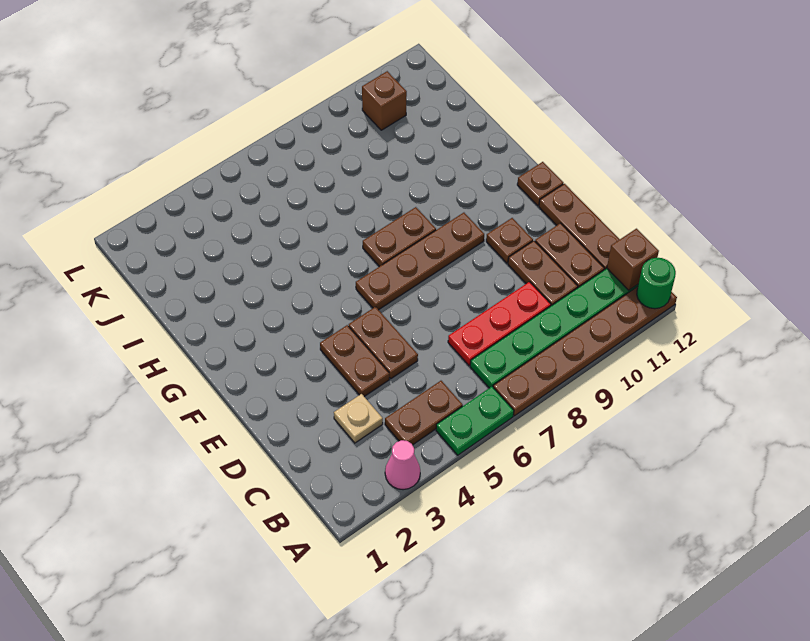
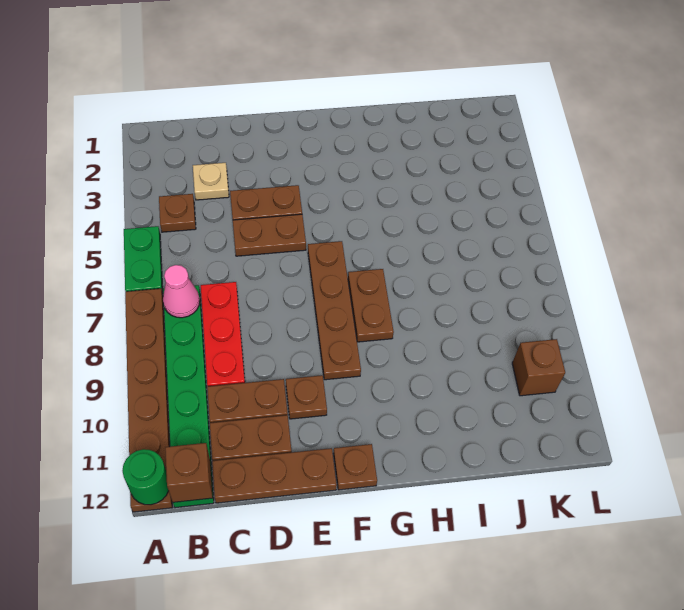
pink 1x1 cone [385,440,420,490] -> pink 1x1 cone moved to [163,265,200,318]
brown 1x2 plate [385,381,463,445] -> brown 1x1 plate [159,194,196,232]

